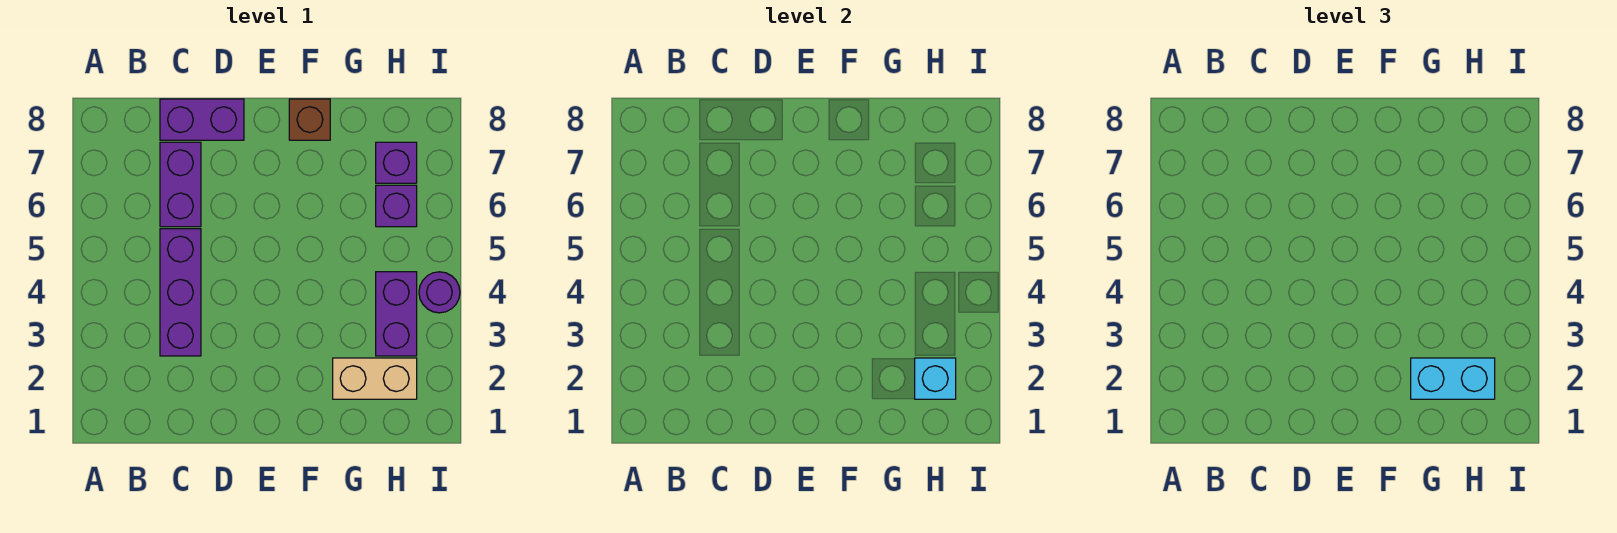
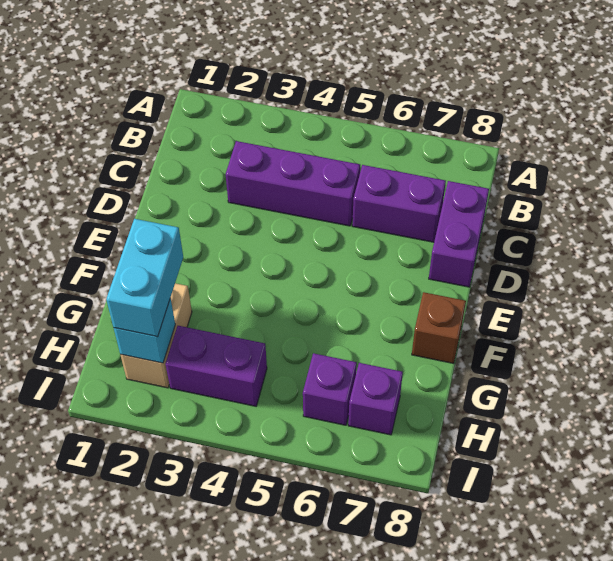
purple 1x1 round brick [419,272,460,313] -> none

